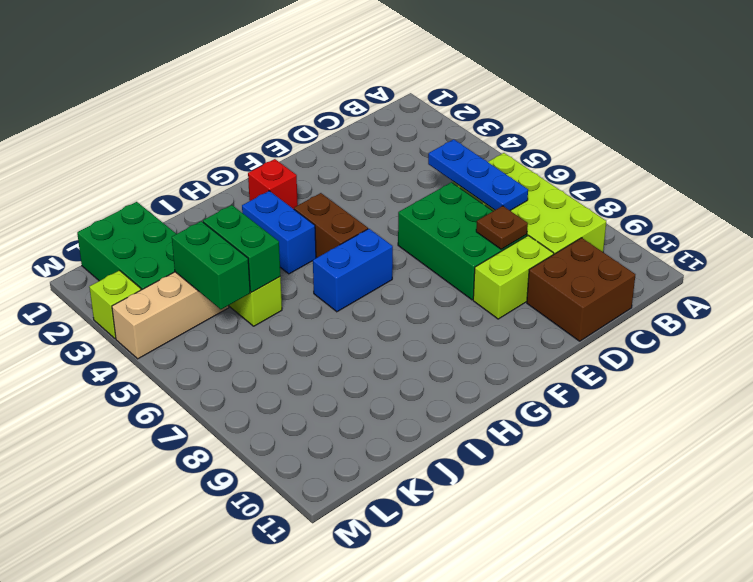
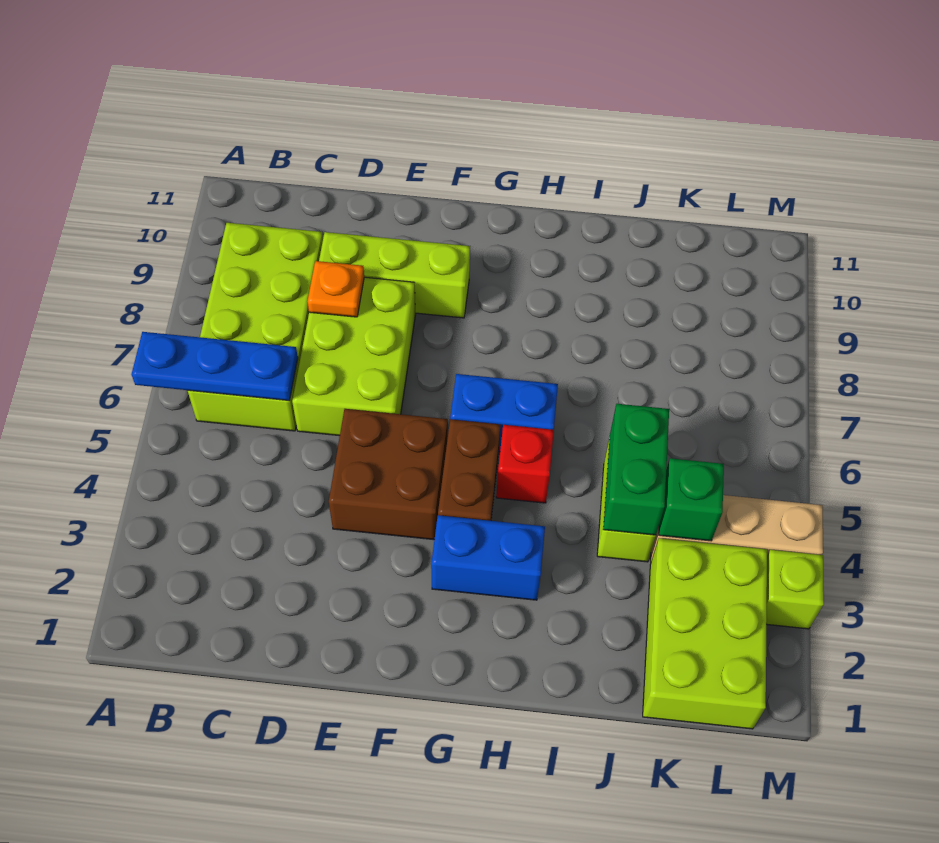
blue 1x3 plate [428,139,528,211] -> blue 1x3 plate turned to [132,332,298,401]
brown 2x2 brick [527,238,635,341] -> brown 2x2 brick moved to [329,409,448,540]
green 2x3 brick [398,182,527,300] -> lime 2x3 brick [292,277,415,436]
brown 1x1 plate [476,206,528,249] -> orange 1x1 plate [307,261,364,317]
lime 1x2 brick [473,236,554,319] -> lime 1x3 brick [319,232,470,318]
red 1x1 brick [248,159,298,209] -> red 1x1 brick moved to [496,425,554,503]
blue 1x2 brick [242,191,316,274] -> blue 1x2 brick turned to [431,515,545,600]
green 2x3 brick [77,202,176,290] -> lime 2x3 brick [643,538,767,729]
green 1x2 brick [172,221,250,309] -> green 1x1 brick [659,458,724,541]

